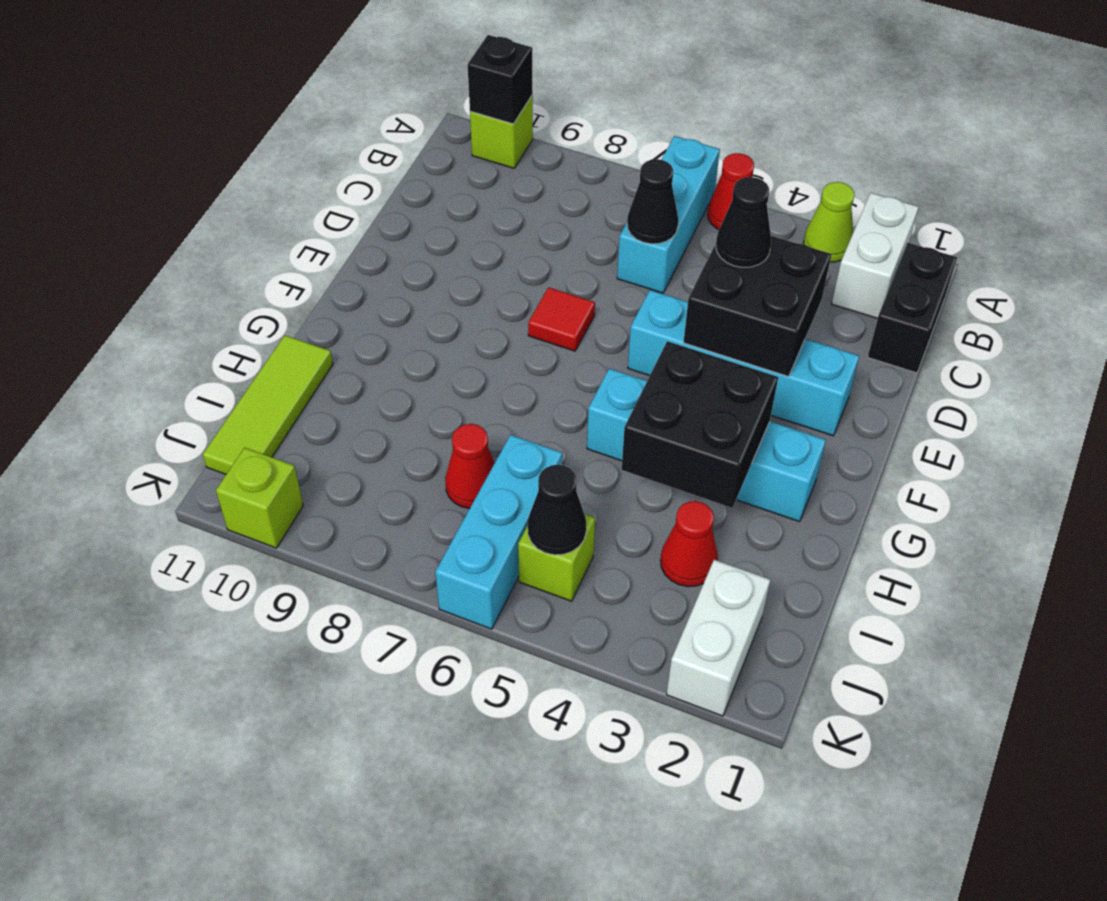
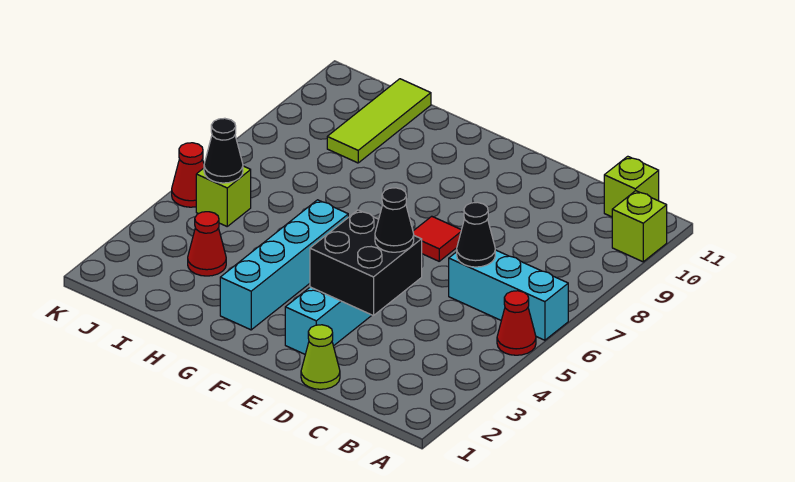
white 1x2 brick [832,193,919,319] -> none
lime 1x1 cone [804,182,854,262] -> lime 1x1 cone moved to [301,325,340,389]
black 1x1 brick [468,35,533,124] -> none
black 1x2 brick [868,243,957,373] -> none
black 2x2 brick [621,341,778,508] -> none
lime 1x3 tile [203,335,333,474] -> lime 1x3 tile turned to [327,79,431,163]
cyan 1x3 brick [435,435,562,629] -> none
red 1x1 cone [445,424,495,508] -> red 1x1 cone moved to [172,143,204,207]
white 1x2 brick [667,560,770,716] -> none
lime 1x1 brick [216,448,303,548] -> lime 1x1 brick moved to [604,156,659,217]

